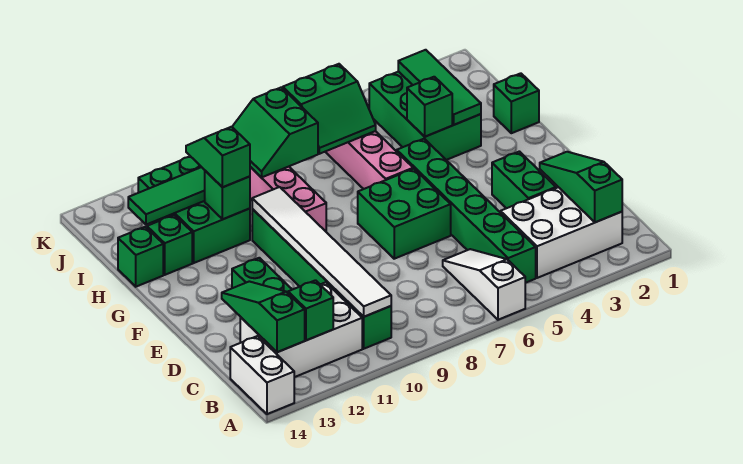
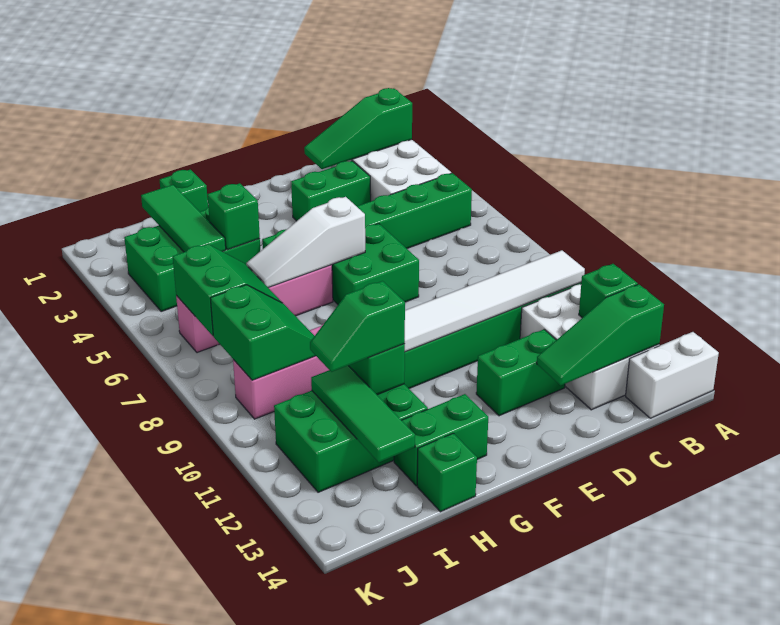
white 1x3 slope [443,249,525,320] -> white 1x3 slope moved to [246,197,365,288]
green 1x3 tile [398,50,481,125] -> green 1x3 tile turned to [141,185,226,252]
green 1x1 brick [147,215,192,275] -> green 1x2 brick [394,394,488,486]
green 2x2 slope [232,87,318,177] -> green 2x2 slope turned to [210,285,316,380]

